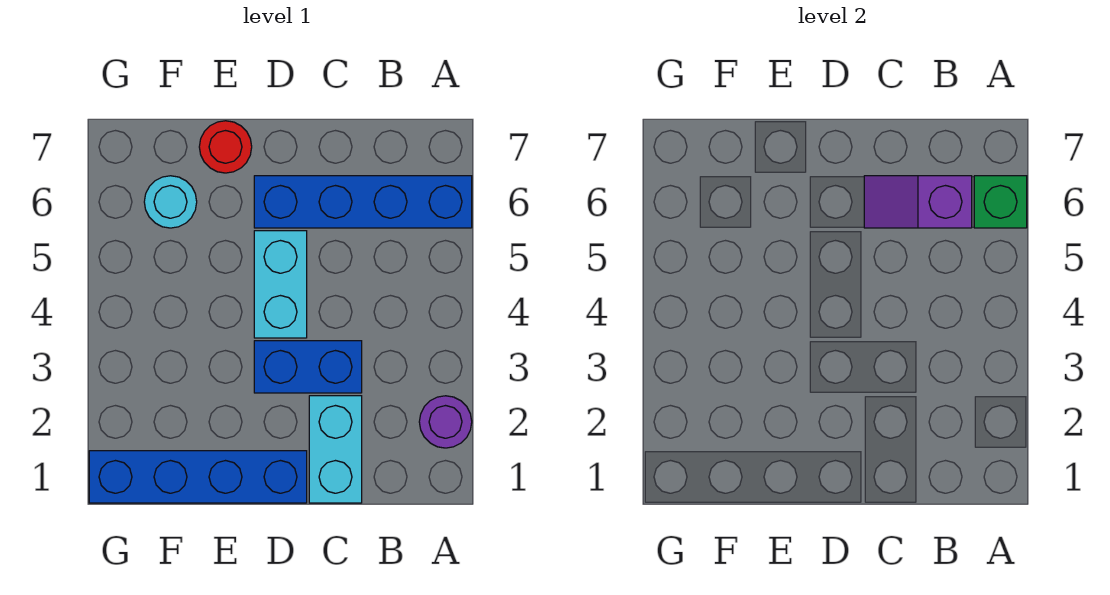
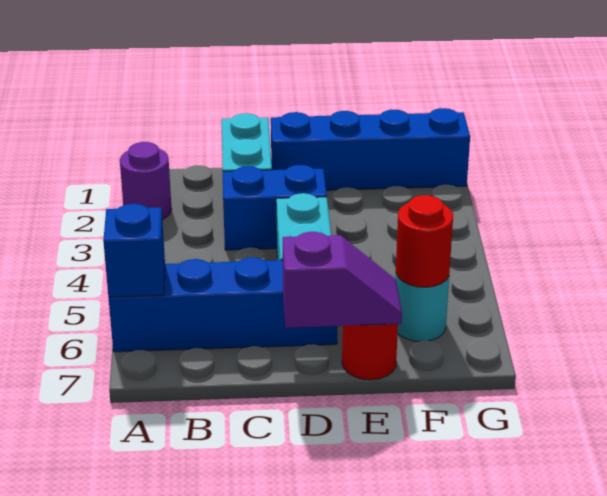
green 1x1 brick [974,176,1027,228] -> blue 1x1 brick [103,204,165,297]
purple 1x2 slope [864,176,972,228] -> purple 1x2 slope moved to [283,232,402,328]
none -> red 1x1 round brick [396,195,453,287]

